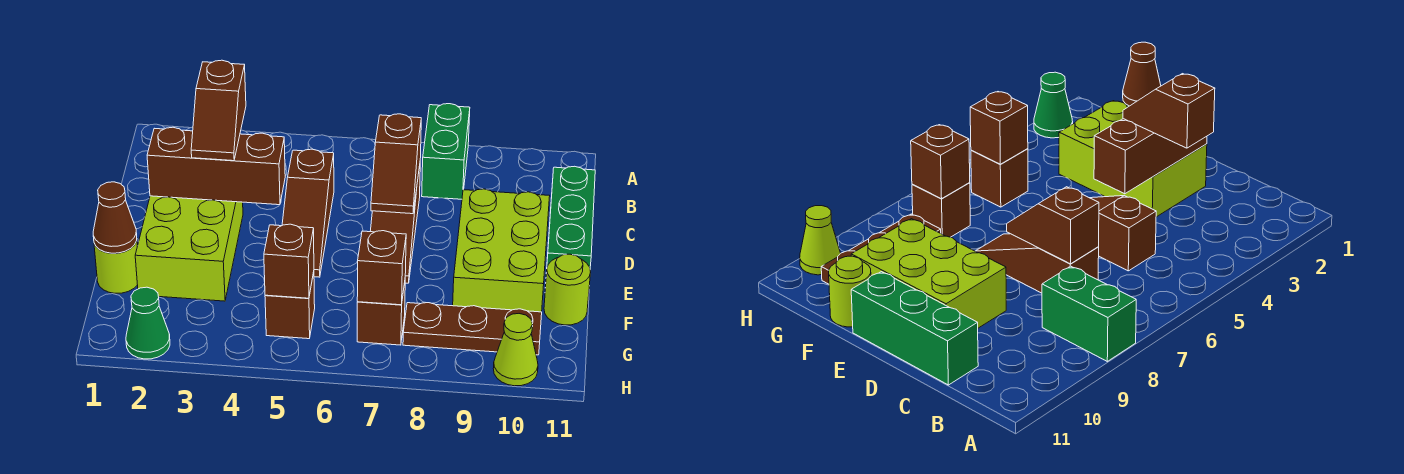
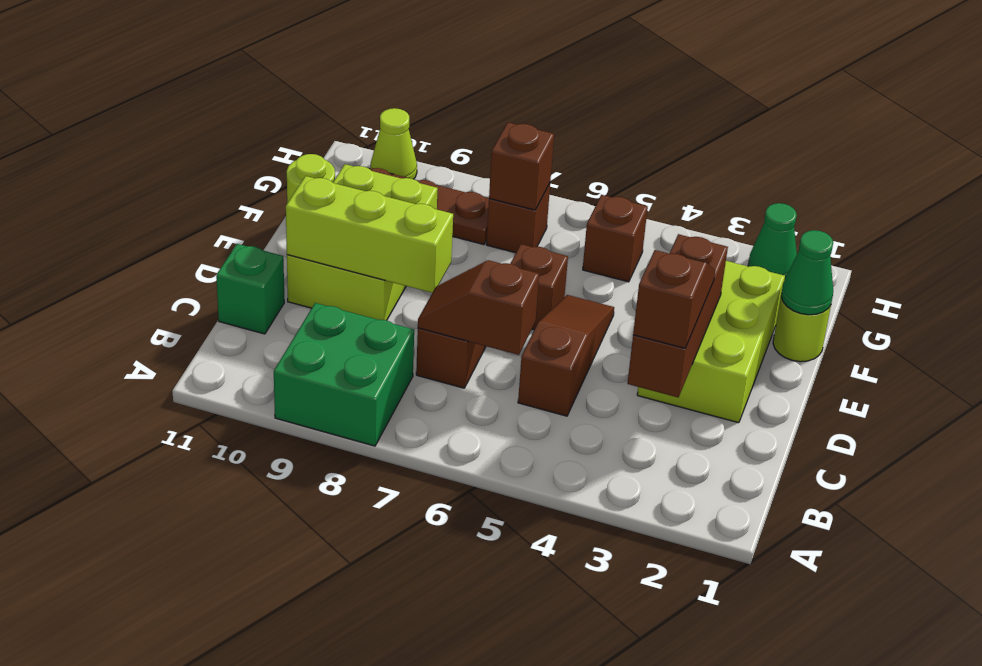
green 1x2 brick [422,104,470,199] -> green 2x2 brick [274,303,414,446]
brown 1x2 slope [371,114,421,214] -> brown 1x2 slope turned to [418,260,539,355]
green 1x3 brick [547,166,595,267] -> green 1x1 brick [216,244,284,334]
brown 1x3 brick [147,127,285,205] -> brown 1x3 brick turned to [627,234,728,397]
none -> lime 1x3 brick [286,176,453,293]
brown 1x1 cone [93,182,137,253] -> green 1x1 cone [781,230,833,315]
brown 1x1 brick [264,224,314,298] -> brown 1x1 brick moved to [510,244,568,330]

